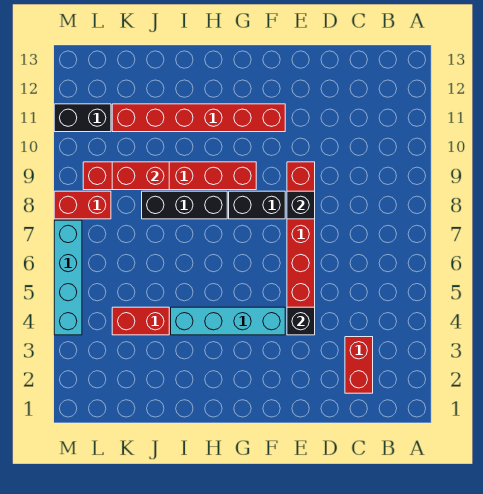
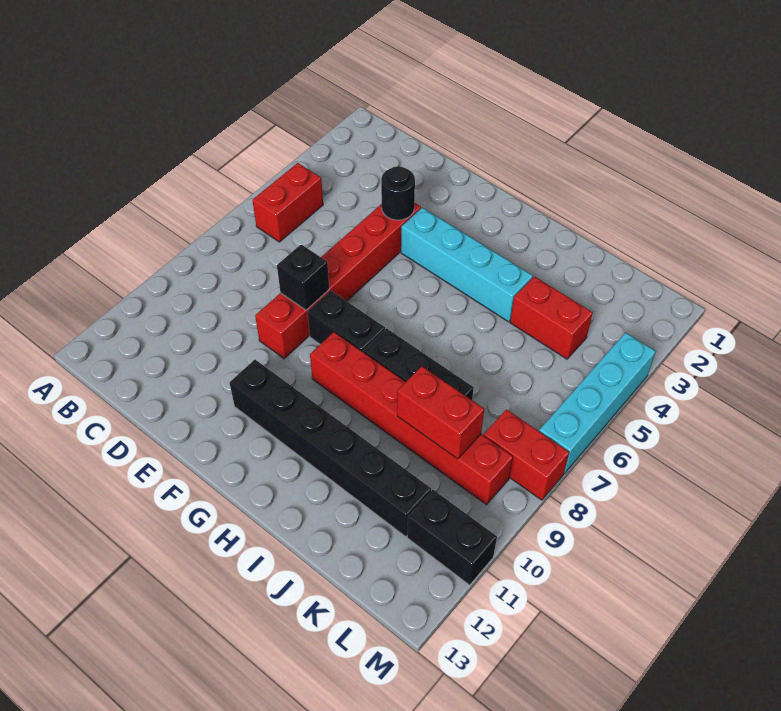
red 1x2 brick [345,337,373,393] -> red 1x2 brick moved to [253,163,323,242]
black 1x1 brick [287,307,315,335] -> black 1x1 round brick [381,166,415,220]
red 1x6 brick [112,104,285,132] -> black 1x6 brick [230,360,431,537]

